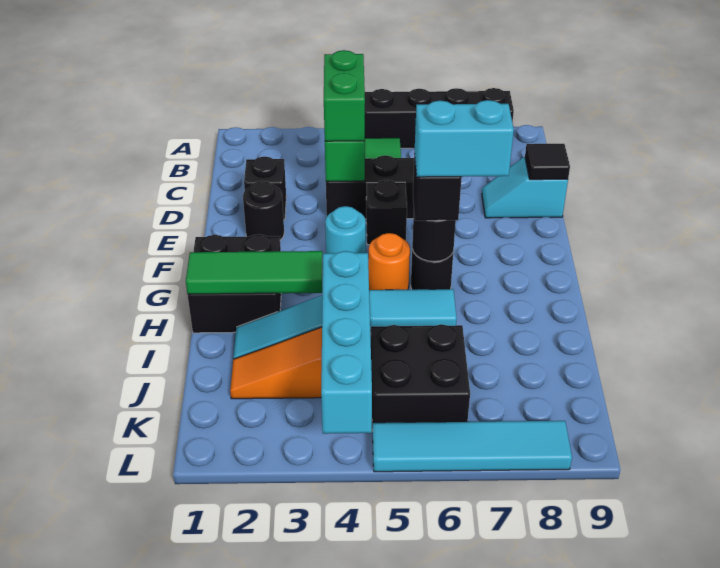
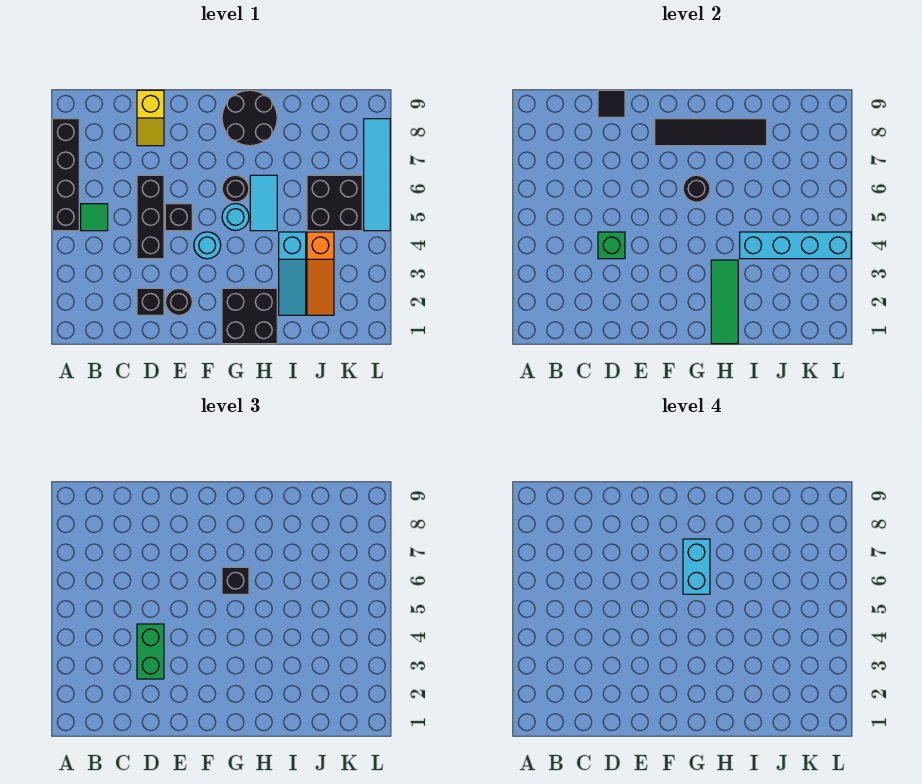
green 1x2 brick [324,50,365,141] -> green 1x2 brick turned to [137,624,164,679]
cyan 1x2 slope [482,157,568,218] -> yellow 1x2 slope [137,90,164,146]
none -> black 1x4 tile [655,119,767,146]
orange 1x1 round brick [368,233,410,290] -> cyan 1x1 round brick [222,204,249,230]
none -> black 2x2 round brick [222,90,277,146]

